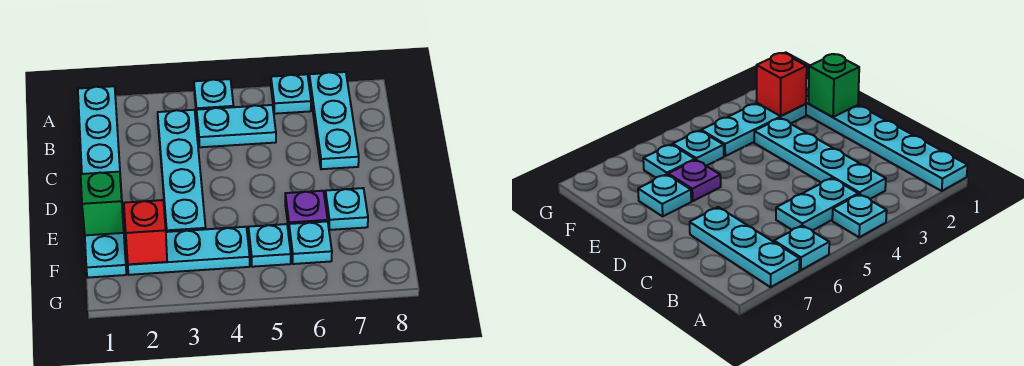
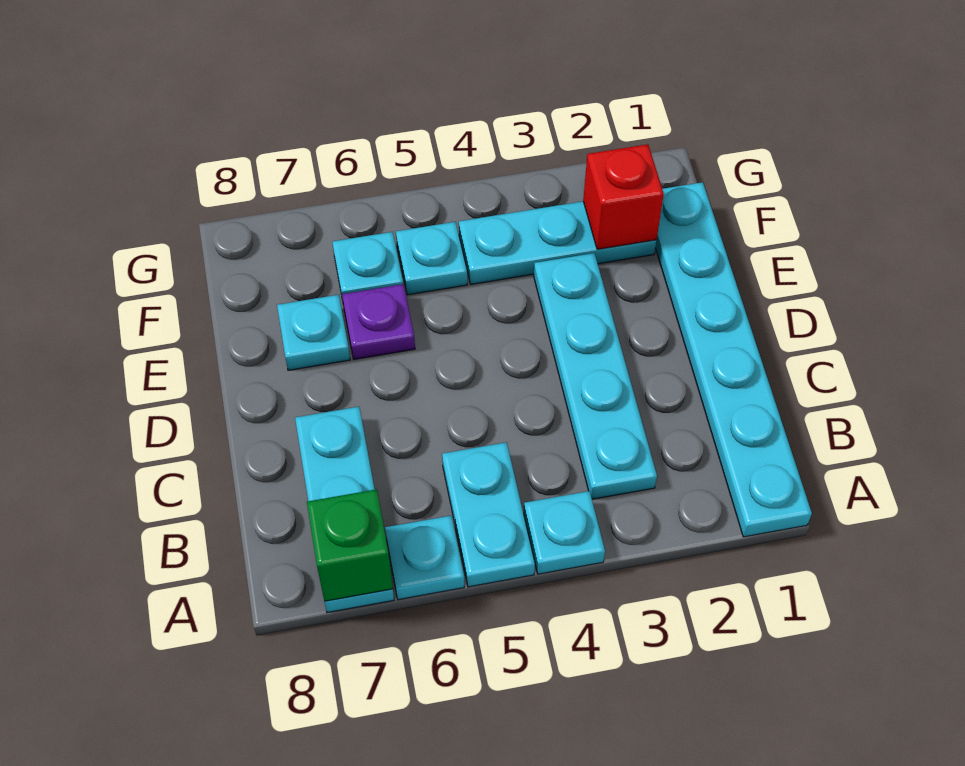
cyan 1x2 plate [197,105,276,147] -> cyan 1x2 plate turned to [442,442,535,587]
green 1x1 brick [81,172,124,235] -> green 1x1 brick moved to [307,489,393,601]

